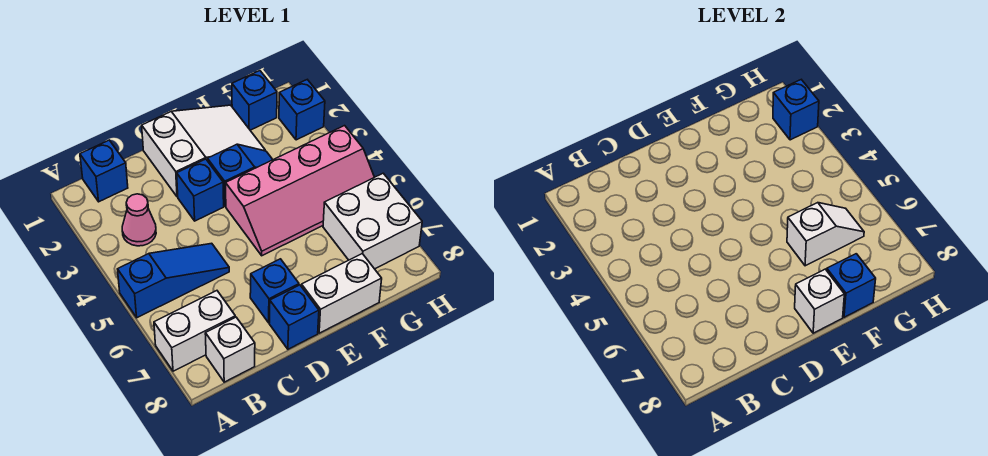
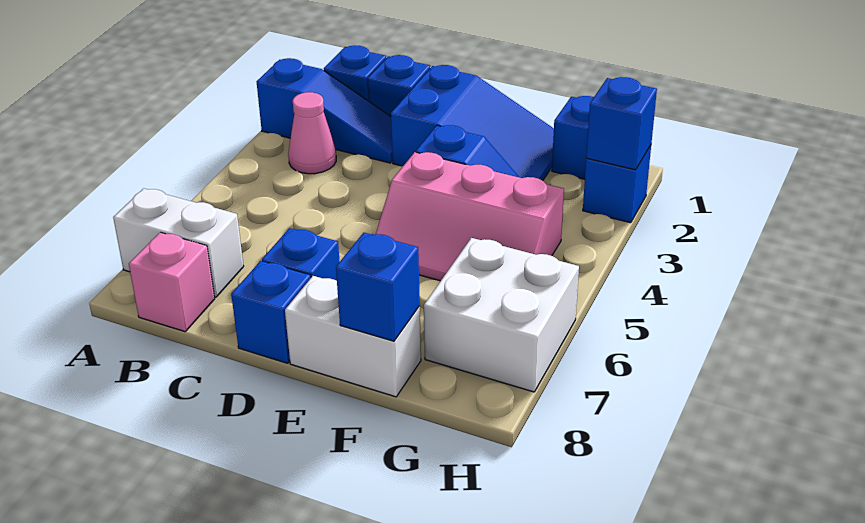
blue 1x3 slope [118,243,229,318] -> blue 1x3 slope moved to [257,58,393,163]
white 1x1 brick [205,317,255,382] -> pink 1x1 brick [129,232,215,332]
white 2x3 slope [142,105,265,197] -> blue 2x3 slope [391,65,554,181]
blue 1x1 brick [177,159,224,221] -> blue 1x1 brick moved to [368,55,430,116]
pink 2x4 slope [226,126,374,256] -> pink 2x3 slope [376,152,564,281]
white 1x1 brick [795,269,844,333] -> none
white 1x2 slope [787,203,864,266] -> none

